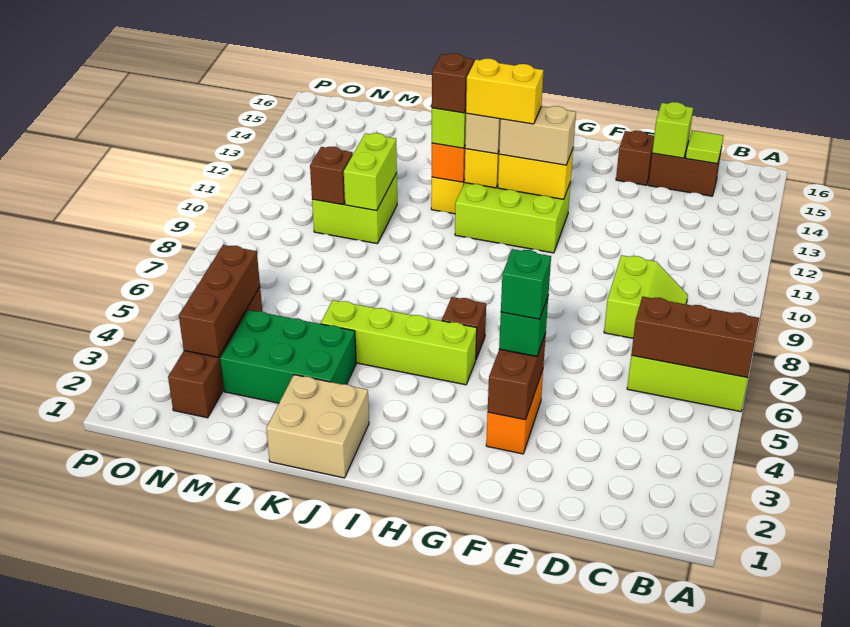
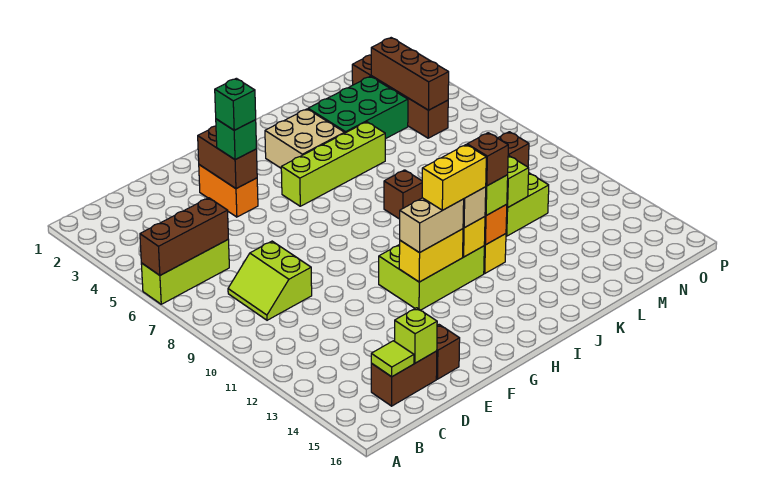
brown 1x1 brick [442,297,486,359] -> brown 1x1 brick moved to [384,170,422,219]
tan 2x2 brick [266,375,369,478] -> tan 2x2 brick moved to [265,109,345,168]

